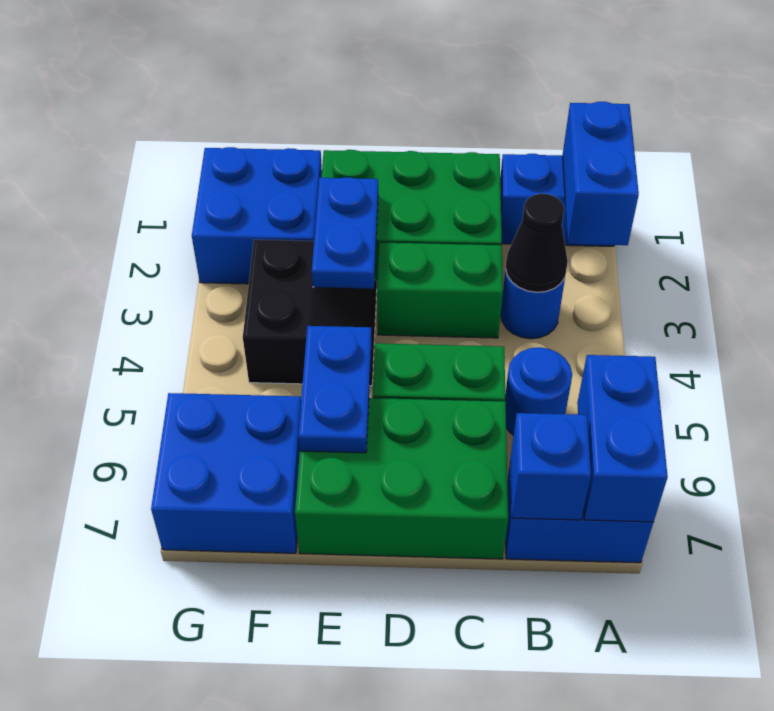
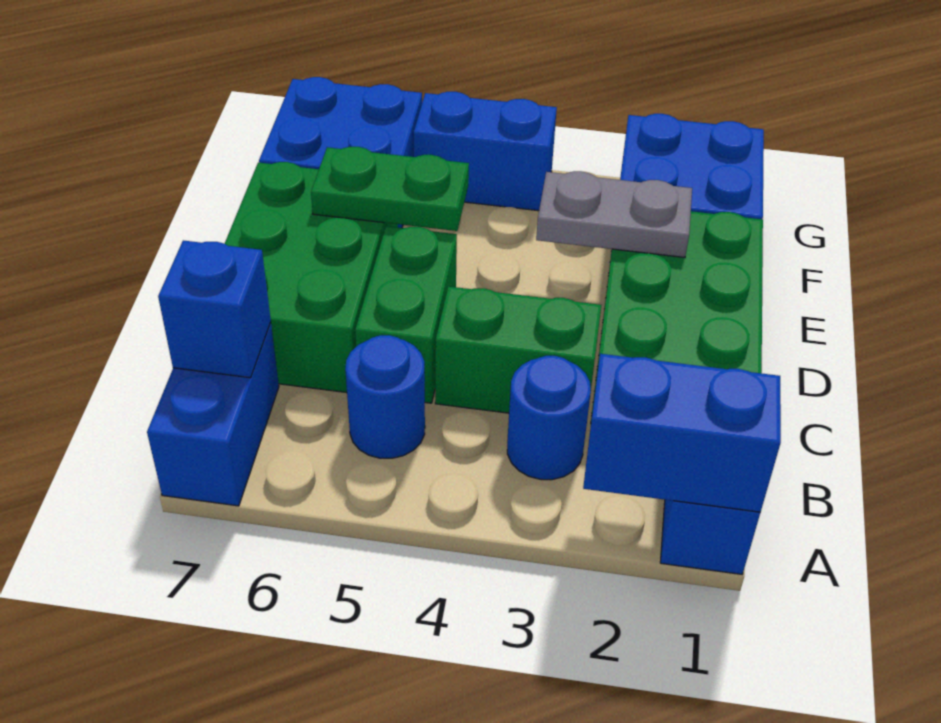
blue 1x2 brick [577,355,668,522] -> blue 1x2 brick moved to [414,92,557,211]
black 1x1 cone [506,194,568,292] -> none
green 1x2 brick [377,242,503,338] -> green 1x2 brick turned to [435,286,601,413]
blue 1x2 plate [312,177,378,289] -> grey 1x2 plate [536,171,692,257]
black 2x2 slope [243,240,377,386] -> none
blue 1x2 plate [298,326,371,453] -> green 1x2 plate [311,147,469,231]

